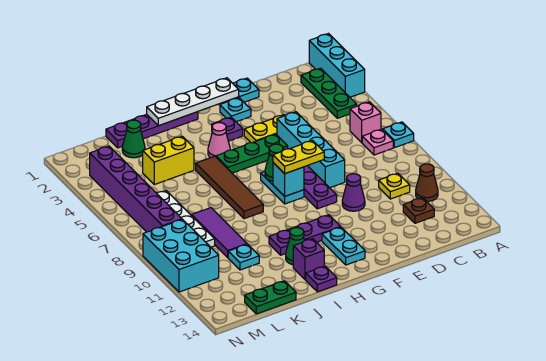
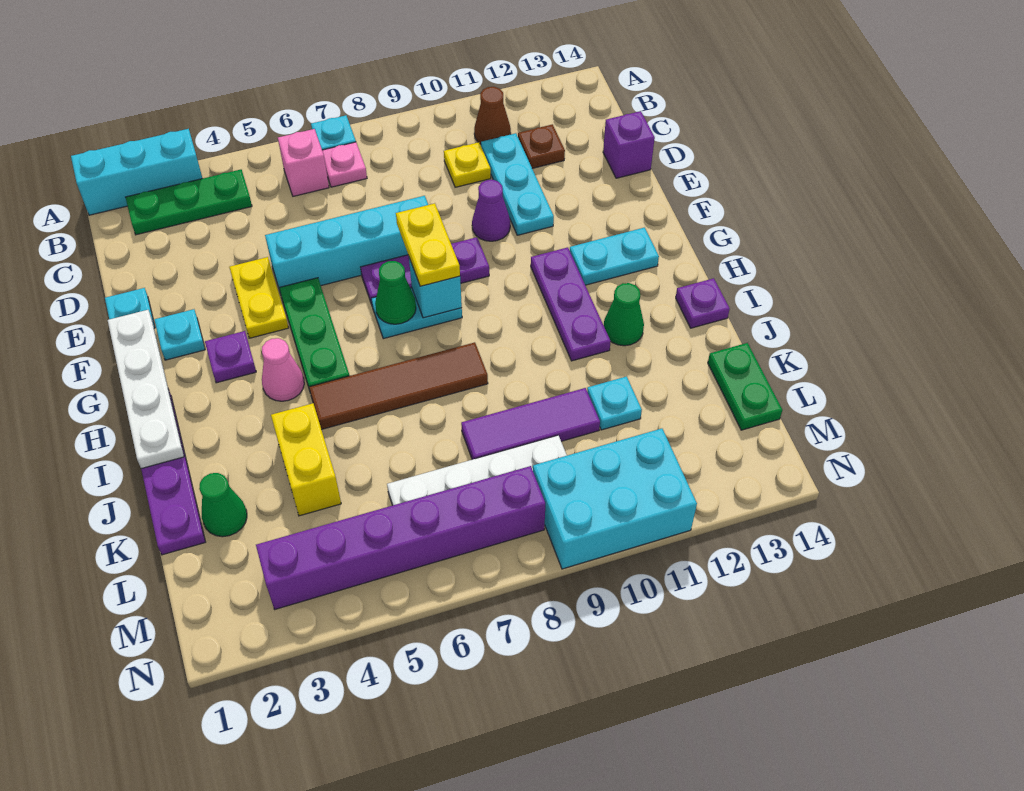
none -> cyan 1x3 plate [481,133,554,235]
purple 1x1 brick [293,239,324,280] -> purple 1x1 brick moved to [603,111,655,178]

